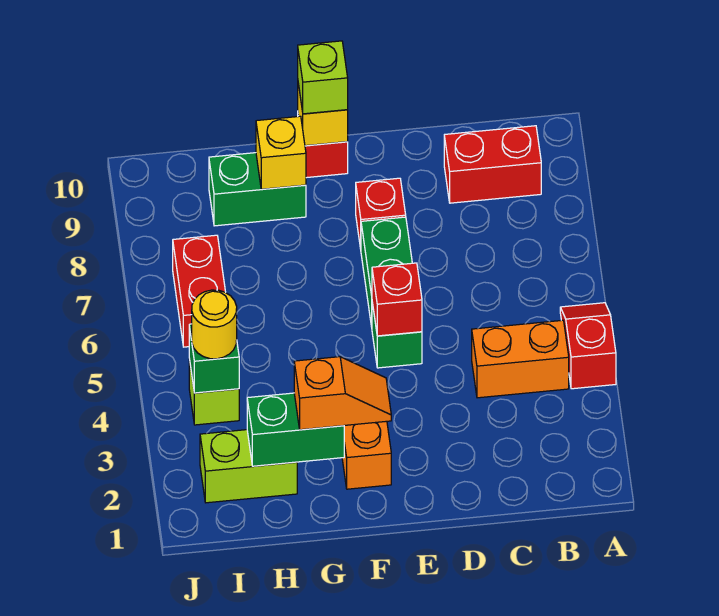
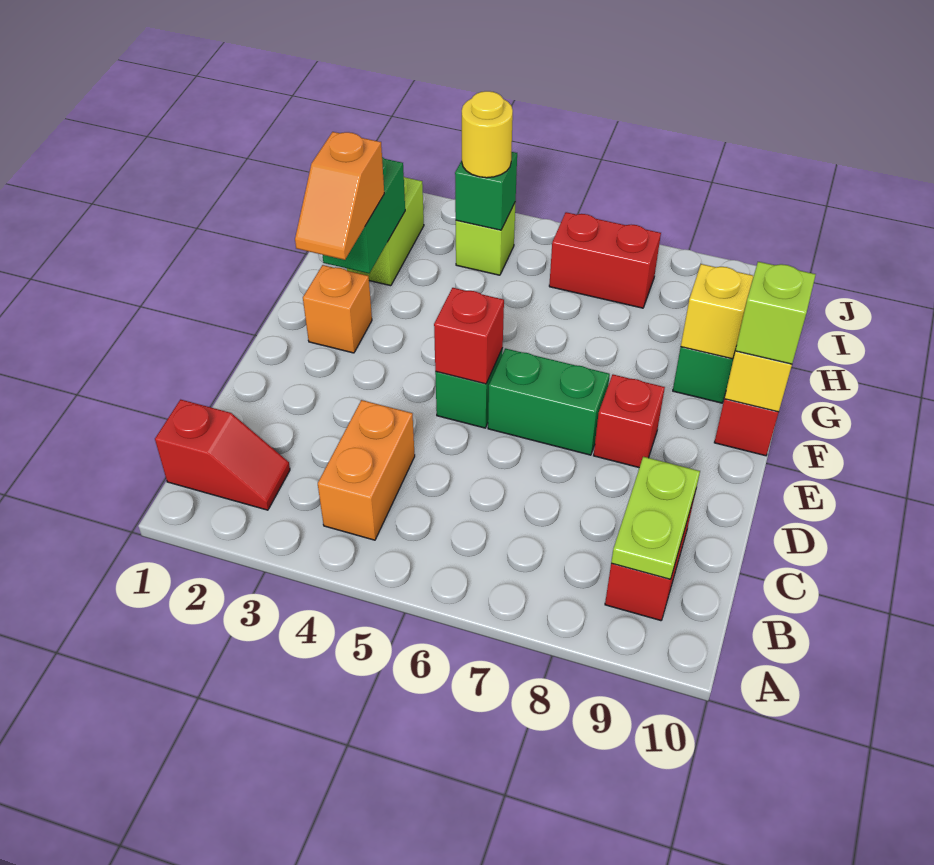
red 1x2 slope [560,303,616,389] -> red 1x2 slope moved to [155,400,290,510]
none -> lime 1x2 plate [611,457,700,579]

